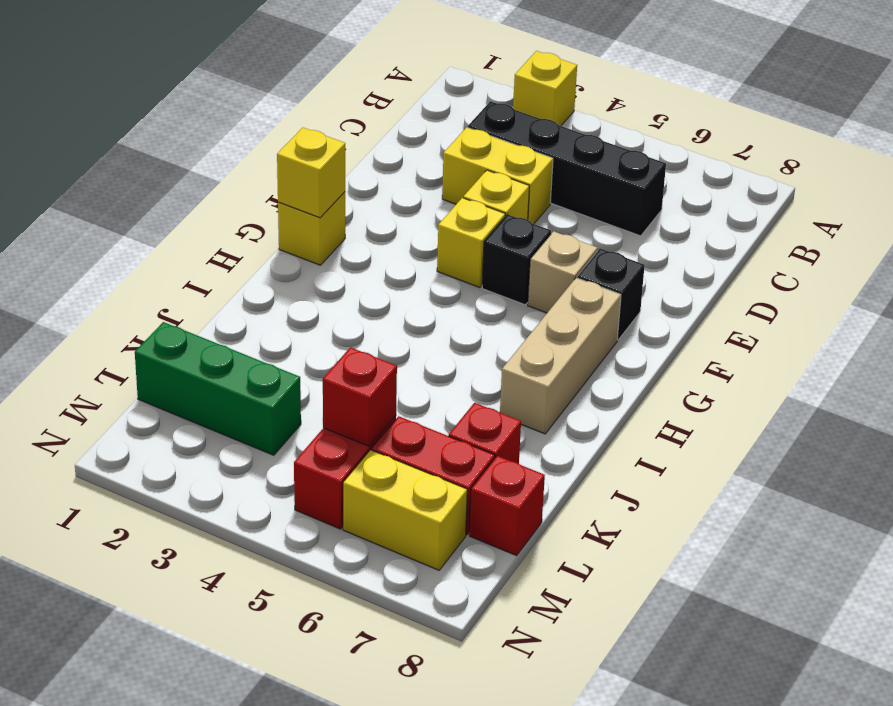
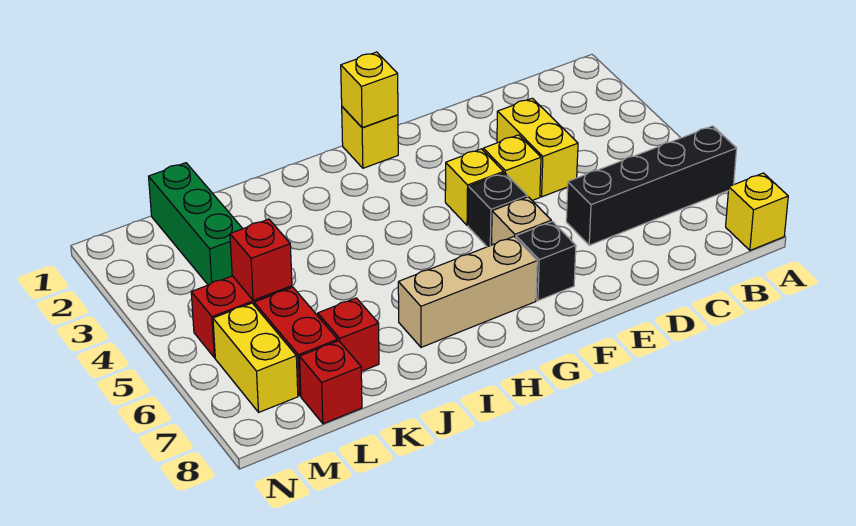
yellow 1x1 brick [513,51,577,126] -> yellow 1x1 brick moved to [726,173,788,250]
black 1x4 brick [468,101,666,236] -> black 1x4 brick turned to [566,126,737,245]

